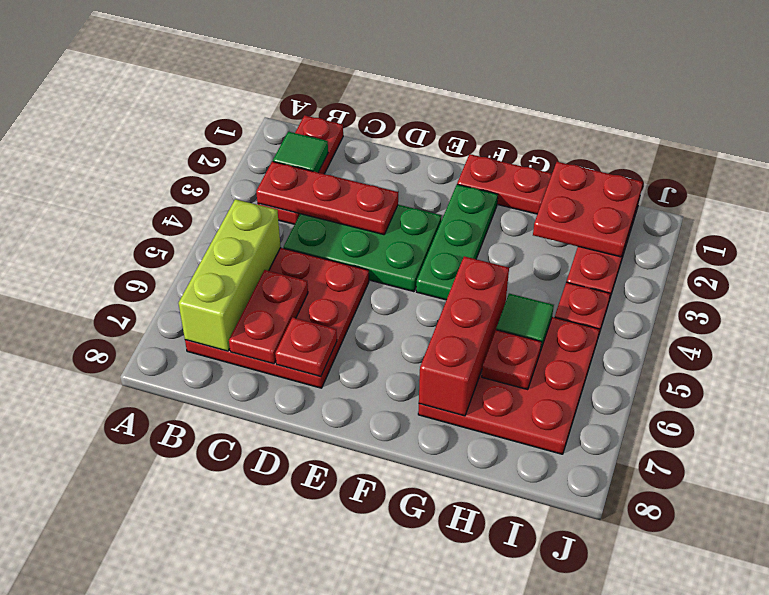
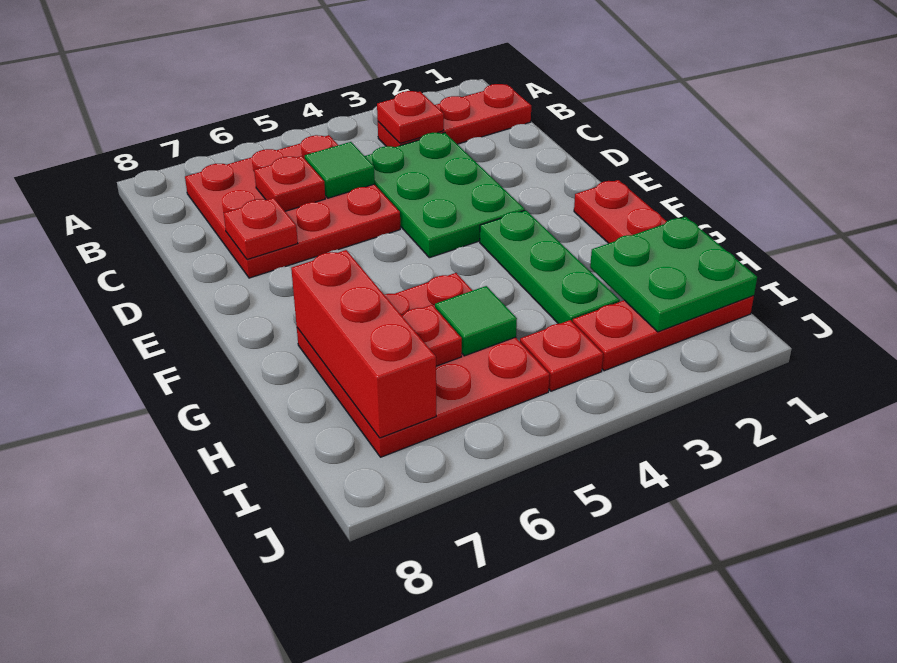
green 1x1 tile [273,132,328,172] -> green 1x1 tile moved to [305,142,375,198]
red 1x3 plate [256,161,398,235] -> red 1x1 plate [377,91,444,143]
lime 1x3 brick [178,199,281,351] -> none
red 1x2 plate [229,270,308,364] -> red 1x1 plate [254,156,325,211]
green 1x3 plate [416,184,498,300] -> green 1x3 plate turned to [480,210,620,324]
red 1x3 brick [419,256,509,416] -> red 1x3 brick turned to [291,250,436,438]
red 2x2 plate [533,162,643,257] -> green 2x2 plate [590,217,757,332]

